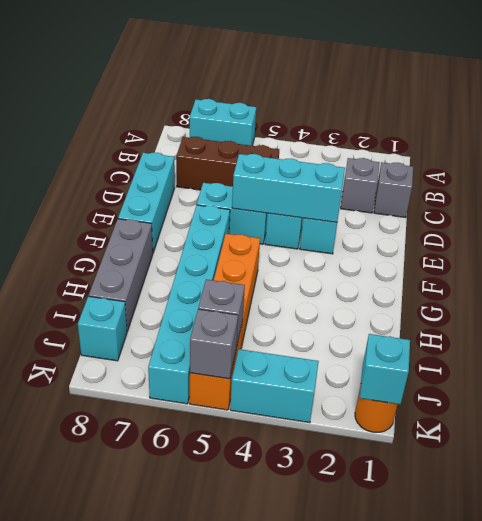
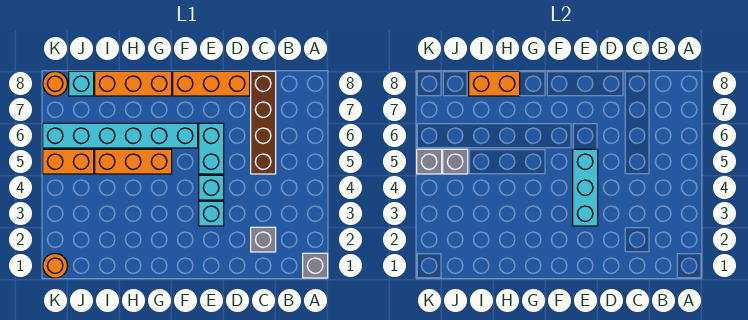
cyan 1x2 brick [190,99,256,146] -> none
grey 1x1 brick [374,162,413,218] -> grey 1x1 brick moved to [303,253,328,278]
brown 1x3 brick [176,137,279,190] -> brown 1x4 brick [251,71,276,174]
cyan 1x3 brick [118,153,175,252] -> orange 1x3 brick [173,71,250,96]
grey 1x3 brick [89,219,153,331] -> orange 1x3 brick [95,71,172,96]
none -> orange 1x2 brick [469,71,520,96]
cyan 1x1 brick [360,334,410,404] -> none
cyan 1x2 brick [230,349,319,423] -> none
none -> orange 1x1 round brick [43,71,67,96]

